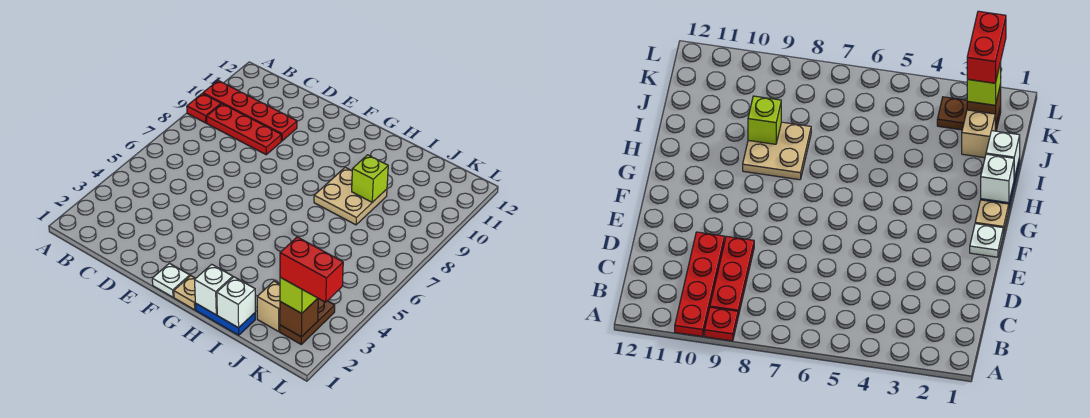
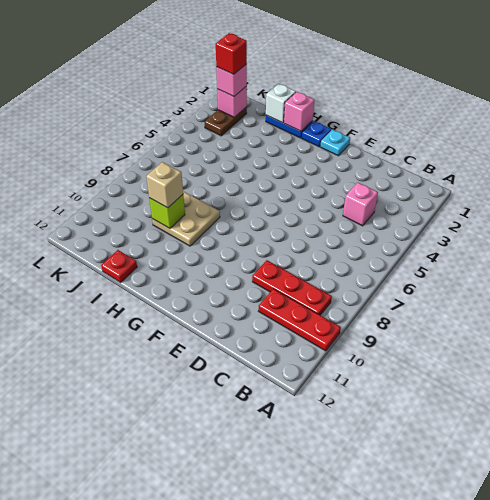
red 1x1 plate [187,94,221,123] -> red 1x1 plate moved to [101,250,137,282]
red 1x4 plate [203,81,297,141] -> red 1x3 plate [258,289,341,351]
none -> pink 1x1 brick [343,183,378,226]
white 1x1 plate [152,263,190,297] -> cyan 1x1 plate [320,130,350,156]
tan 1x1 plate [174,276,196,310] -> blue 1x1 plate [302,121,331,147]
white 1x1 brick [195,264,233,315] -> pink 1x1 brick [284,92,314,131]
tan 1x1 brick [257,281,280,331] -> tan 1x1 brick moved to [146,162,183,208]
brown 1x1 brick [280,298,318,337] -> pink 1x1 brick [217,86,247,118]
lime 1x1 brick [280,277,317,313] -> pink 1x1 brick [216,64,247,96]
red 1x2 brick [280,237,343,302] -> red 1x1 brick [216,33,247,74]

